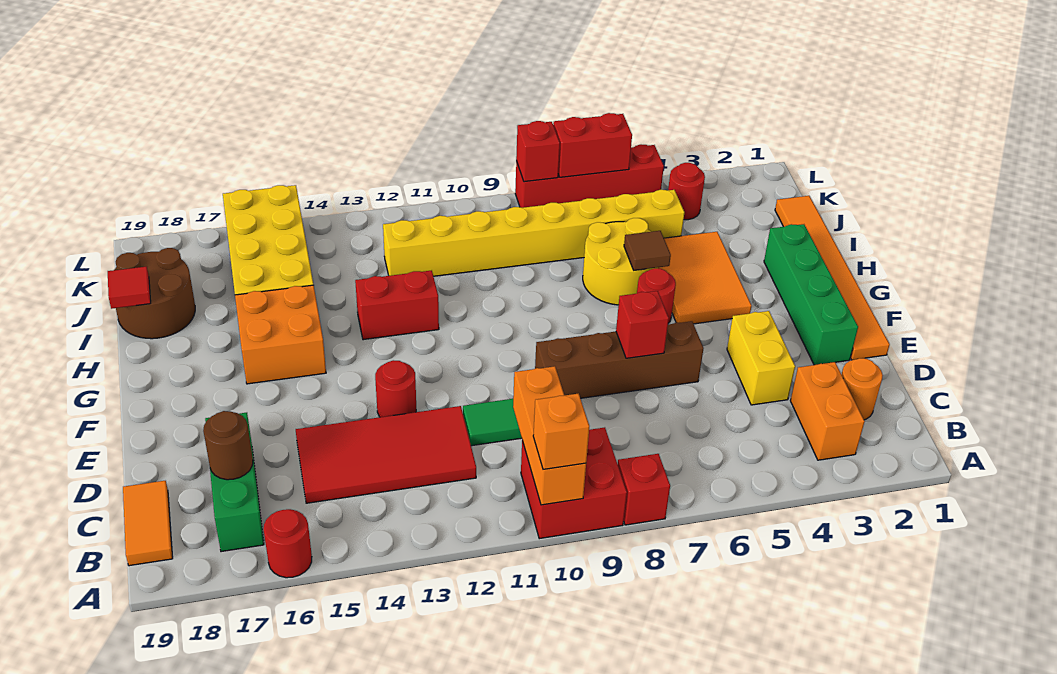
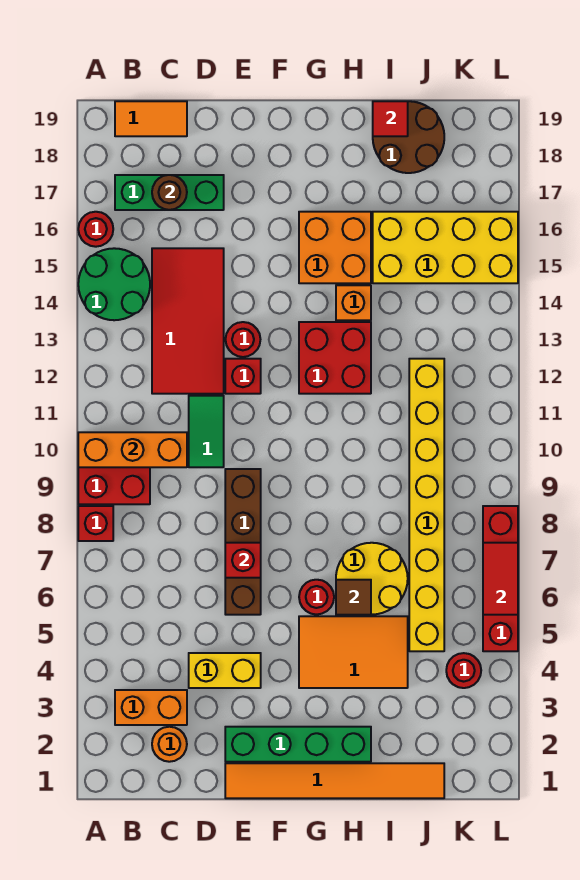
orange 1x1 brick [533,394,589,470] -> orange 1x1 brick moved to [336,285,371,320]
none -> green 2x2 round brick [78,248,150,320]
red 1x2 brick [355,270,439,340] -> red 2x2 brick [299,322,371,394]
red 1x2 brick [553,113,632,177] -> red 1x2 tile [483,543,518,615]
red 1x1 brick [516,121,560,182] -> red 1x1 brick moved to [225,359,261,394]

